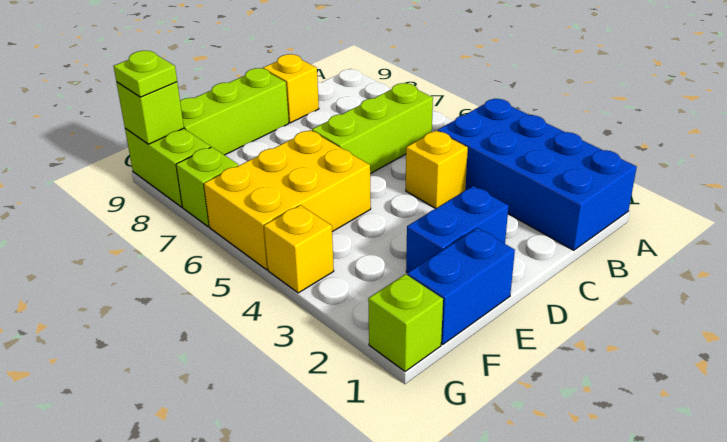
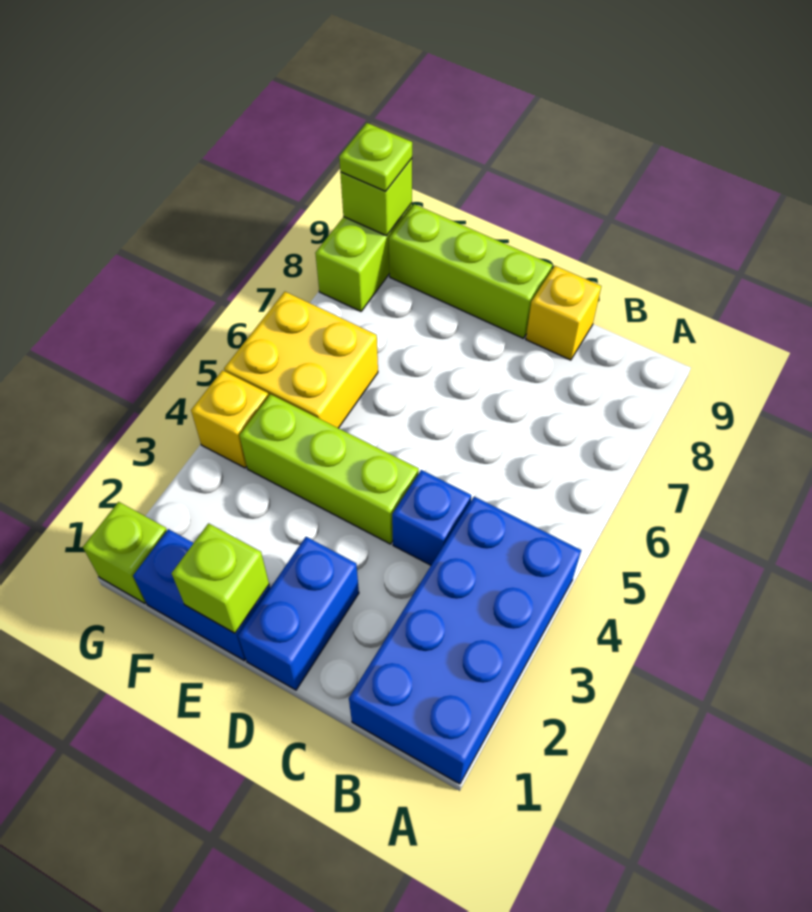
lime 1x3 brick [312,83,433,174] -> lime 1x3 brick moved to [239,394,419,544]
yellow 1x1 brick [406,131,468,209] -> blue 1x1 brick [392,470,471,565]
blue 1x2 brick [406,186,508,273] -> blue 1x2 brick turned to [238,537,359,690]
yellow 2x3 brick [204,130,371,270] -> yellow 2x2 brick [224,292,378,428]
lime 1x1 brick [176,147,238,227] -> lime 1x1 brick moved to [172,523,269,633]

